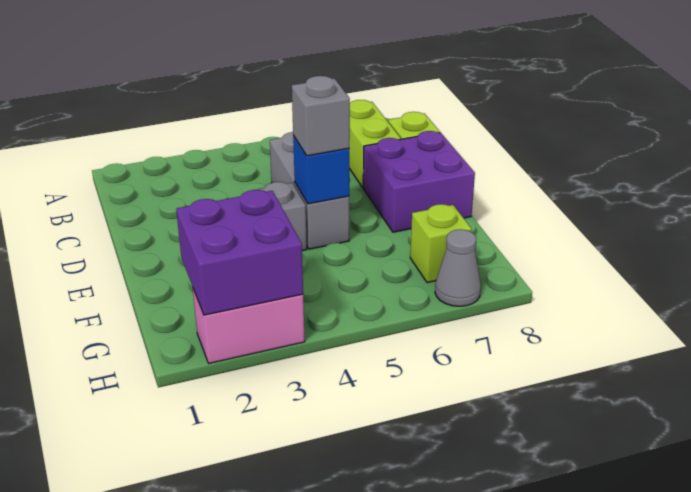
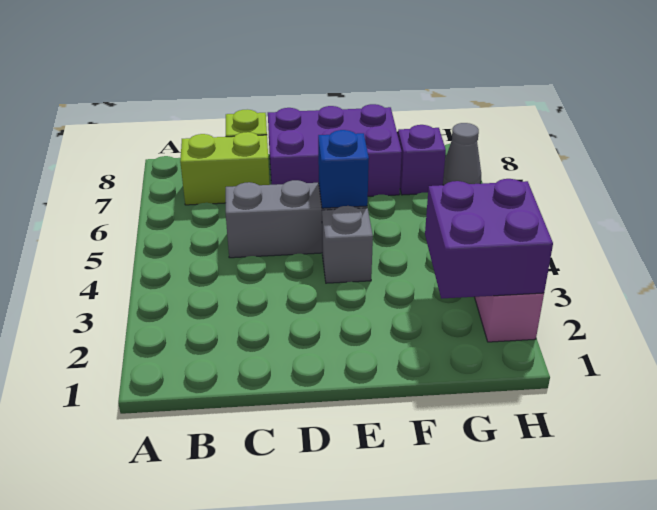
purple 2x2 brick [363,131,475,232] -> purple 2x3 brick [268,104,402,196]
grey 1x1 brick [292,76,350,156] -> none
lime 1x1 brick [410,204,471,283] -> purple 1x1 brick [398,125,446,195]

